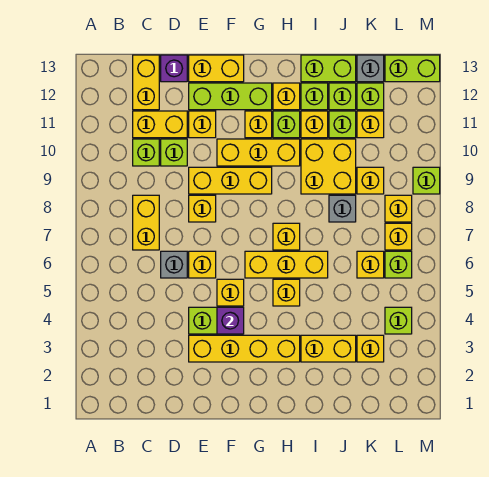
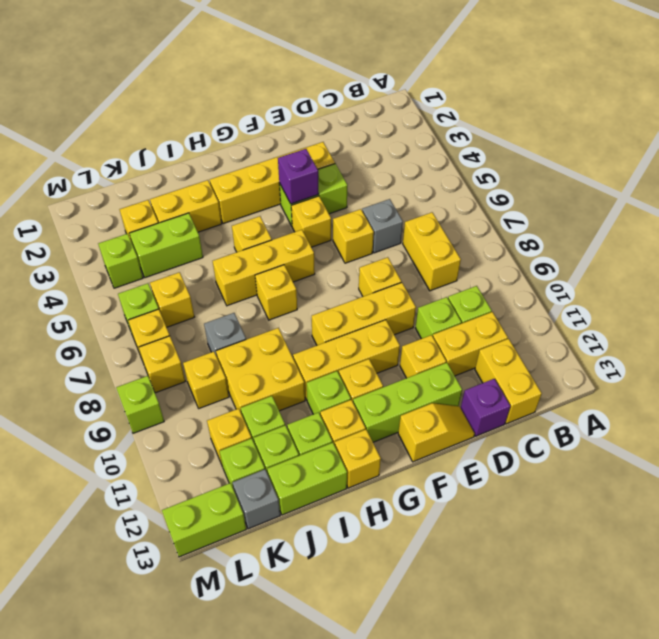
yellow 1x2 brick [189,55,244,82] -> yellow 1x2 slope [398,403,475,462]
yellow 1x1 brick [301,111,328,138] -> yellow 1x1 brick moved to [335,429,381,488]
none -> lime 1x2 brick [129,213,203,278]

